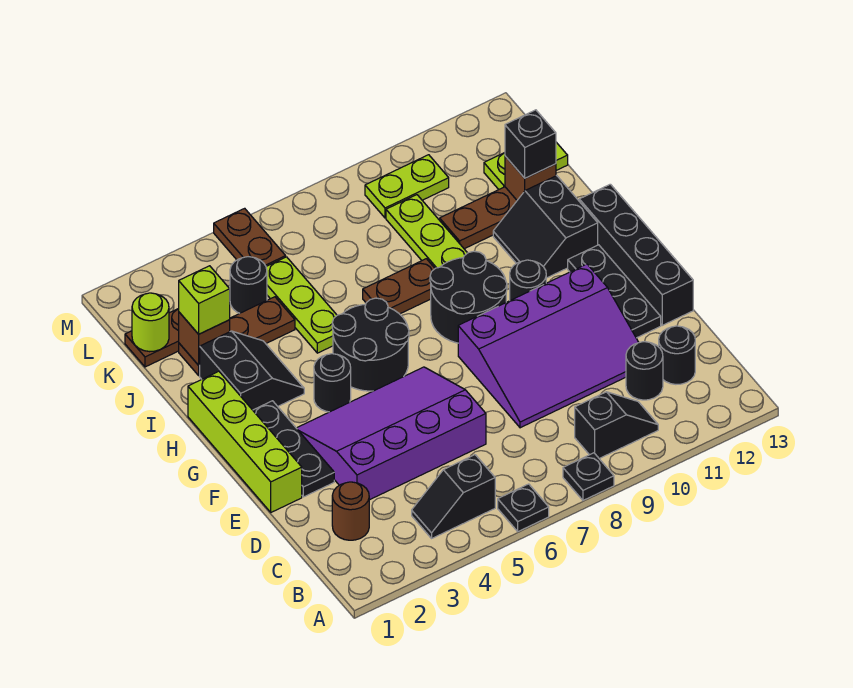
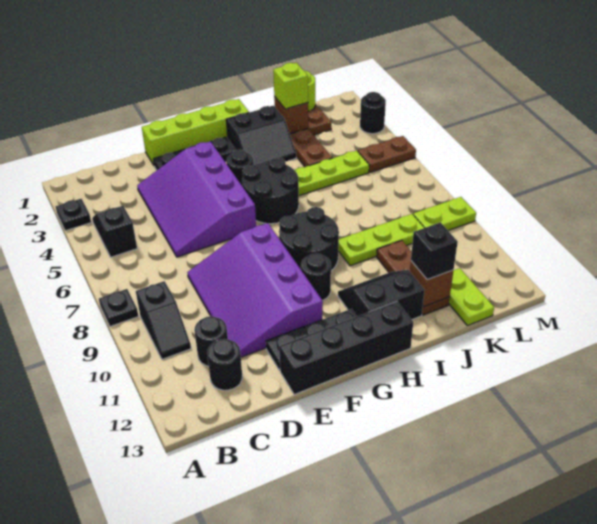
black 1x1 plate [498,484,549,532] -> black 1x1 plate moved to [56,199,91,231]
brown 1x1 round brick [332,482,369,540] -> none
purple 3x4 slope [297,367,486,500] -> purple 3x4 slope turned to [137,141,256,257]
brown 1x2 plate [363,259,435,314] -> none
black 1x1 round brick [230,257,267,313] -> black 1x1 round brick moved to [360,92,386,134]
lime 1x2 plate [365,155,449,218] -> lime 1x2 plate turned to [413,197,476,231]

